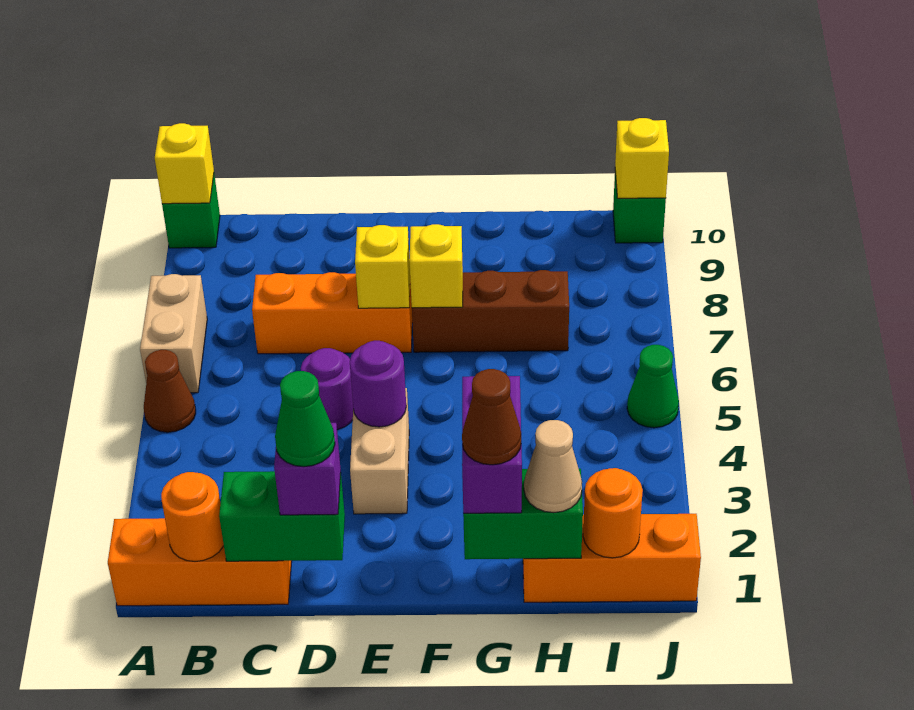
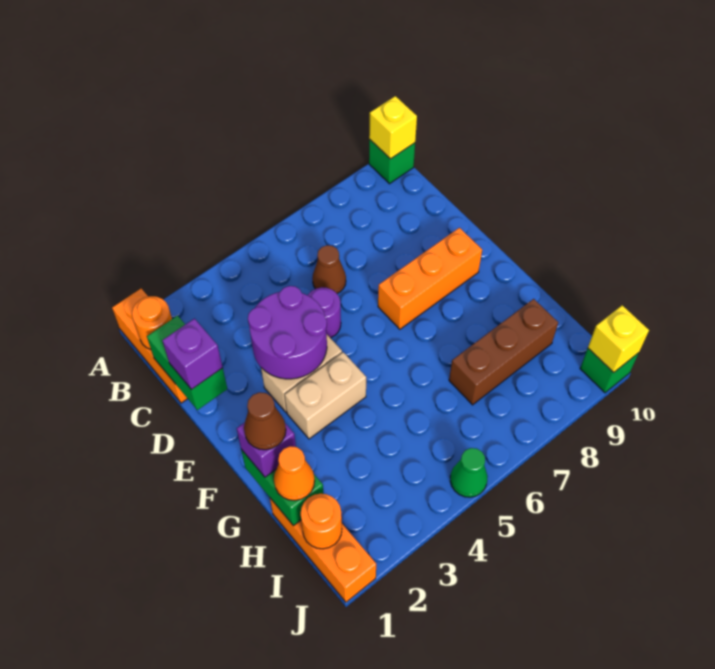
brown 1x1 cone [144,350,196,432] -> brown 1x1 cone moved to [312,245,346,293]
tan 1x2 brick [140,274,207,393] -> tan 1x2 brick moved to [285,352,366,439]
orange 1x3 brick [252,272,412,354] -> orange 1x3 brick turned to [378,228,482,329]
green 1x1 cone [275,371,335,467] -> none
purple 1x1 round brick [350,341,406,427] -> purple 2x2 round brick [248,286,327,379]
yellow 1x1 brick [355,225,410,308] -> none
brown 1x3 brick [412,270,569,352] -> brown 1x3 brick turned to [449,299,558,405]
yellow 1x1 brick [410,224,463,308] -> none
purple 1x2 brick [462,376,522,513] -> purple 1x1 brick [237,423,296,477]
tan 1x1 cone [524,420,582,513] -> orange 1x1 cone [274,446,315,500]

